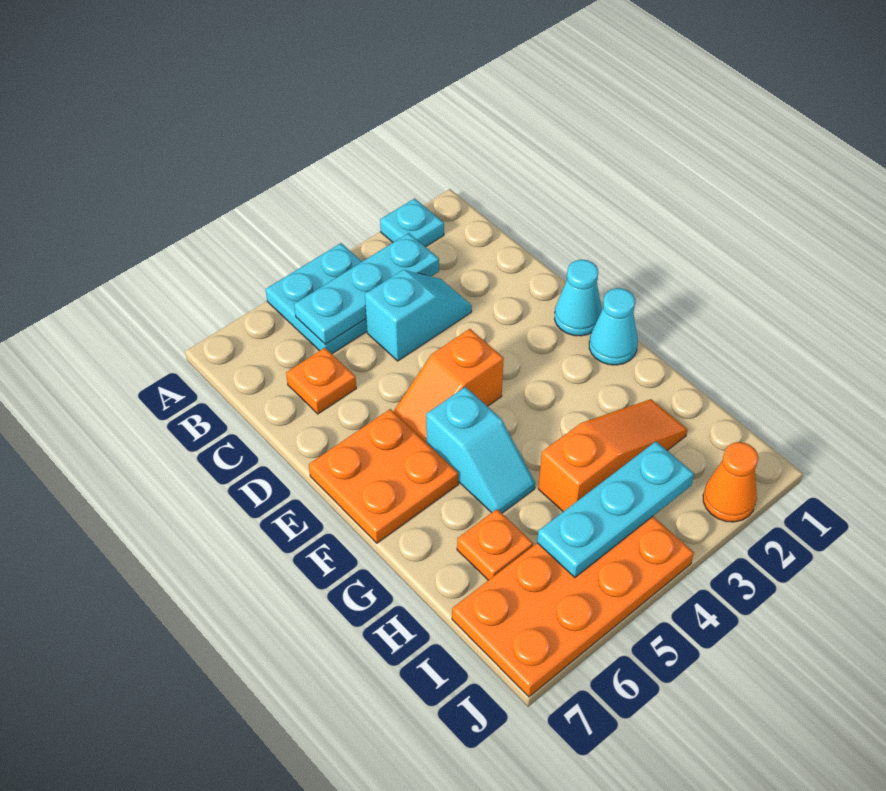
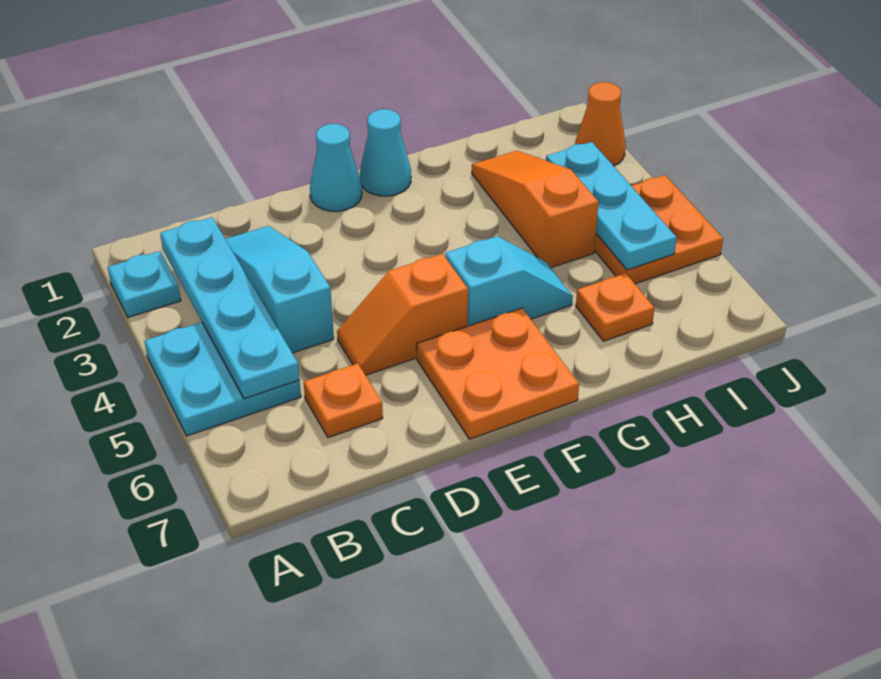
cyan 1x3 plate [294,233,439,344] -> cyan 1x4 plate [160,217,299,399]
cyan 1x2 slope [365,270,472,361] -> cyan 1x3 slope [226,226,334,353]
orange 1x2 slope [393,329,504,443] -> orange 1x2 slope turned to [337,254,468,375]
orange 2x4 plate [452,516,694,697] -> orange 2x2 plate [594,175,723,284]

